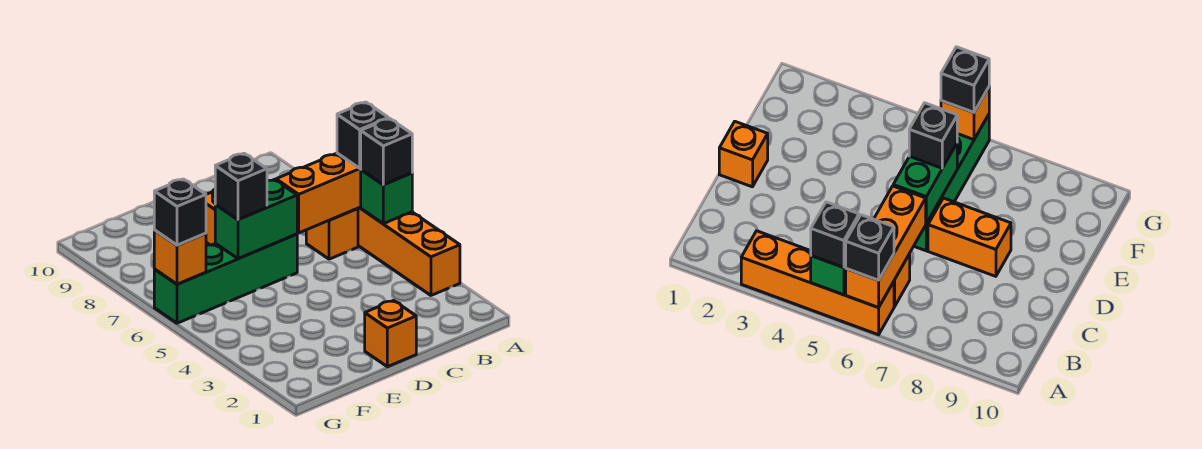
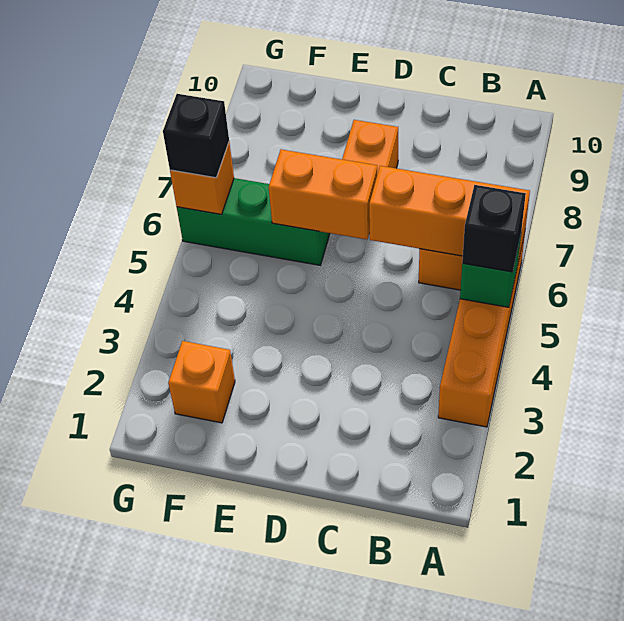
black 1x1 brick [337,102,388,168] -> none
orange 1x1 brick [365,301,416,367] -> orange 1x1 brick moved to [168,341,235,423]
green 1x4 brick [154,234,297,323] -> green 1x3 brick [177,178,330,265]
green 1x2 brick [215,180,297,258] -> orange 1x2 brick [269,149,378,239]
black 1x1 brick [215,153,267,220] -> none

